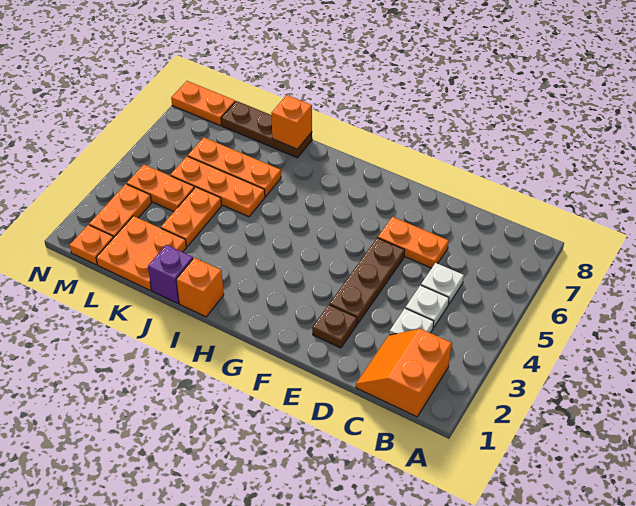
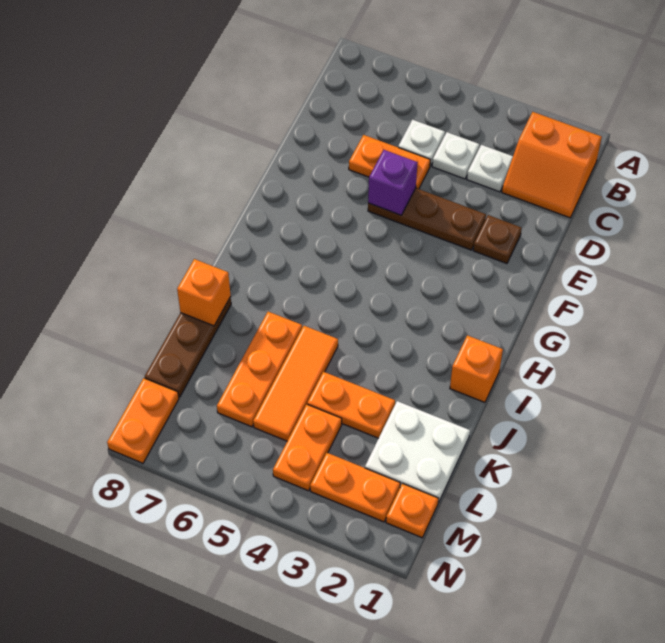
orange 1x2 plate [378,217,449,268] -> orange 1x2 plate turned to [349,135,430,189]
purple 1x1 brick [148,245,193,303] -> purple 1x1 brick moved to [368,150,418,215]
orange 1x3 plate [170,156,265,217] -> orange 1x3 tile [253,326,338,441]
orange 2x2 plate [96,216,187,290] -> white 2x2 plate [365,401,470,503]

